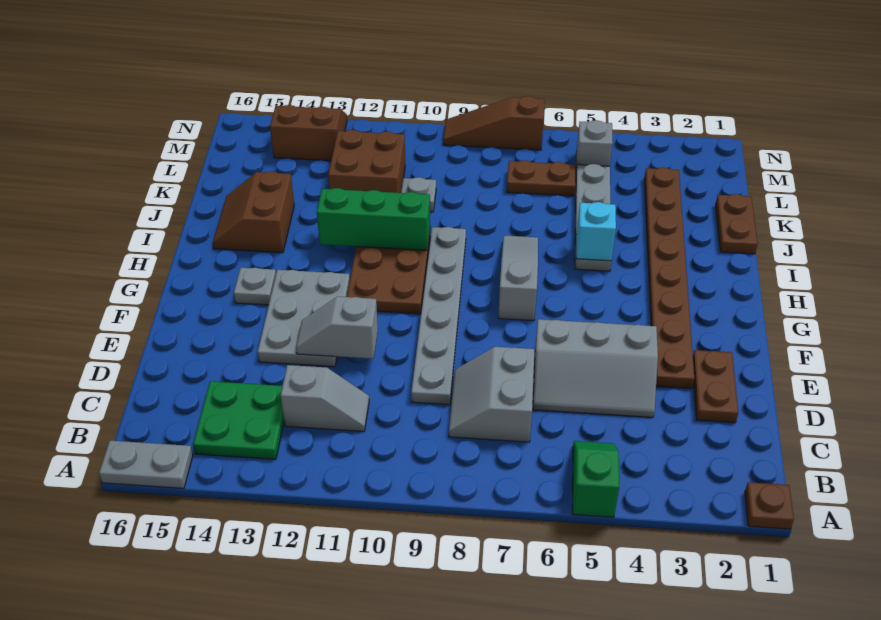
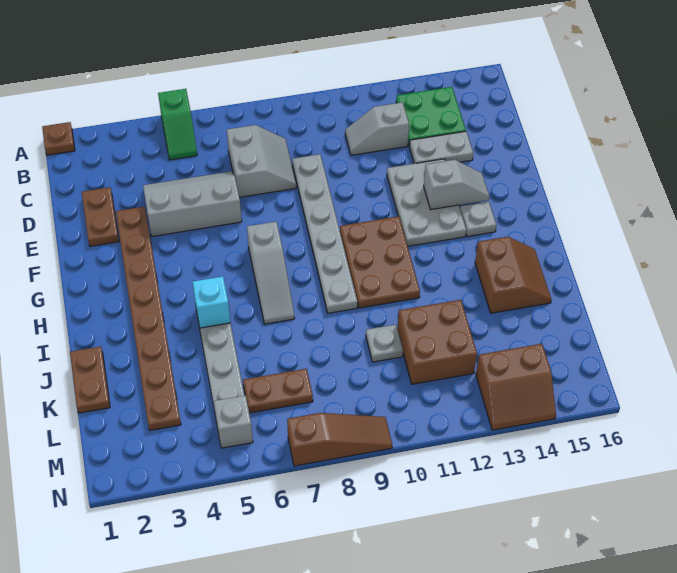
grey 1x2 plate [99,441,193,488] -> grey 1x2 plate moved to [409,131,473,164]
grey 1x2 slope [296,297,378,359] -> grey 1x2 slope moved to [424,160,489,210]
green 1x3 brick [317,188,430,250] -> none

